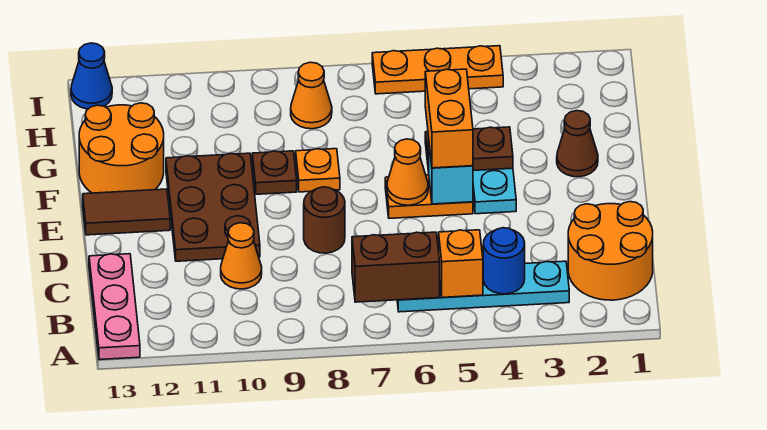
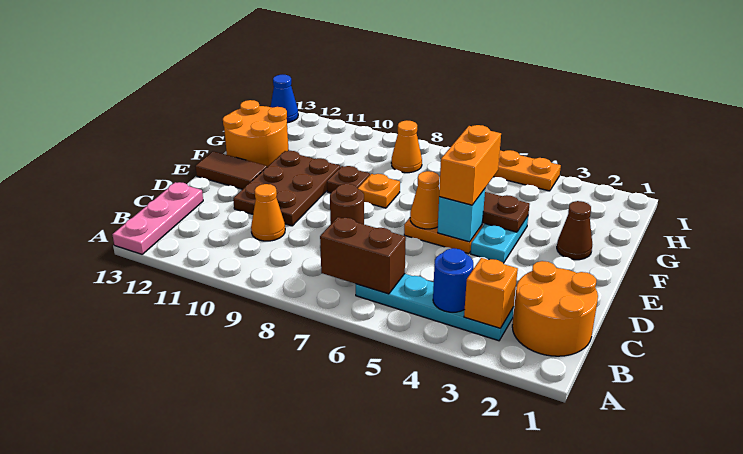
orange 1x1 brick [439,230,483,297] -> orange 1x1 brick moved to [464,258,518,328]

